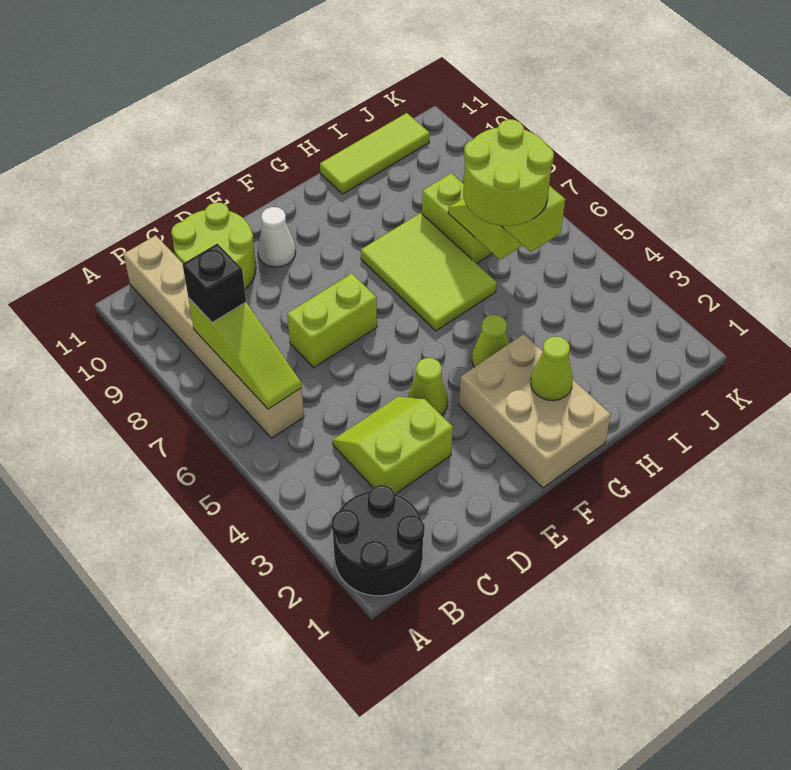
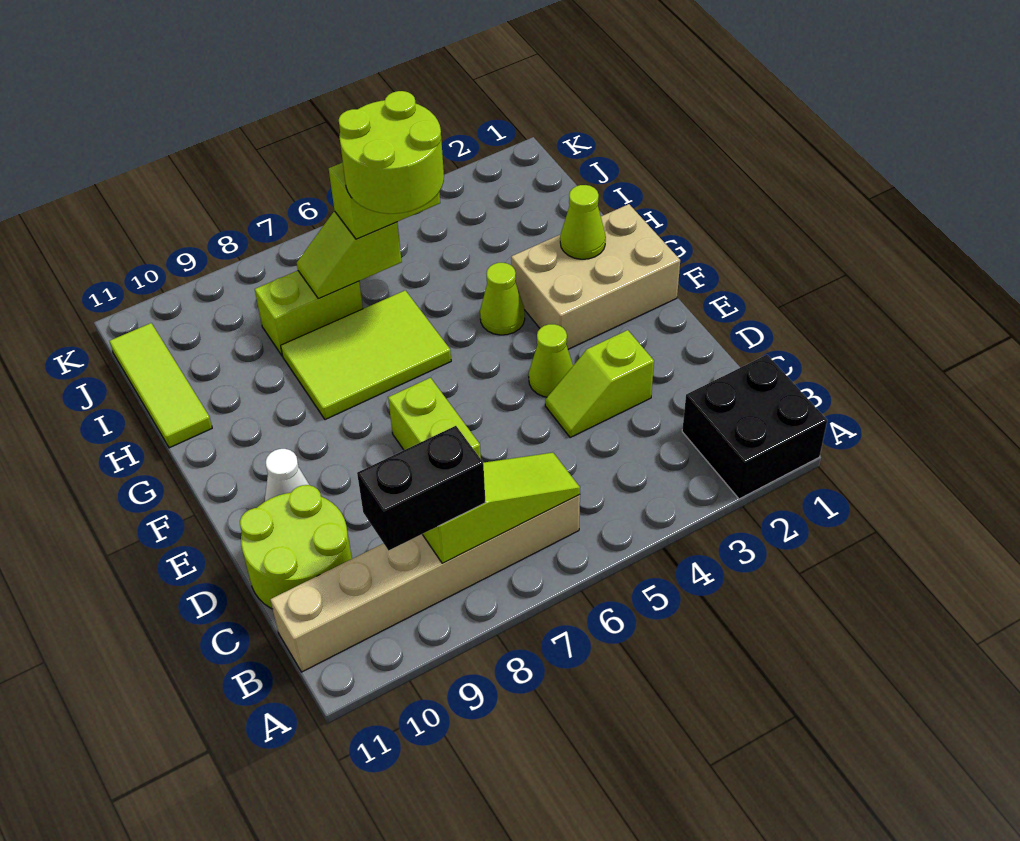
black 2x2 round brick [331,485,425,596] -> black 2x2 brick [682,355,827,499]
black 1x1 brick [183,244,246,322] -> black 1x2 brick [357,426,486,550]
lime 2x2 slope [333,396,453,494] -> lime 1x2 slope [545,330,654,437]

